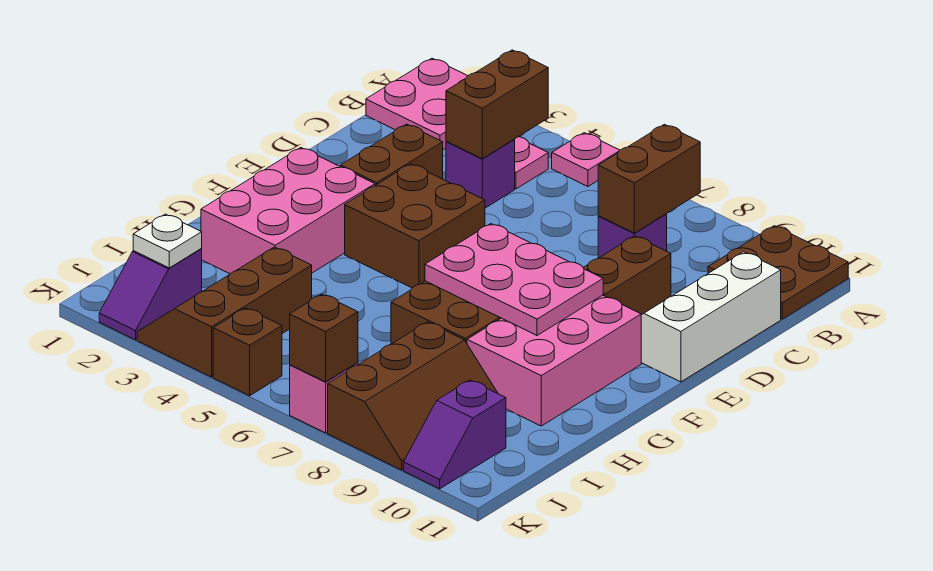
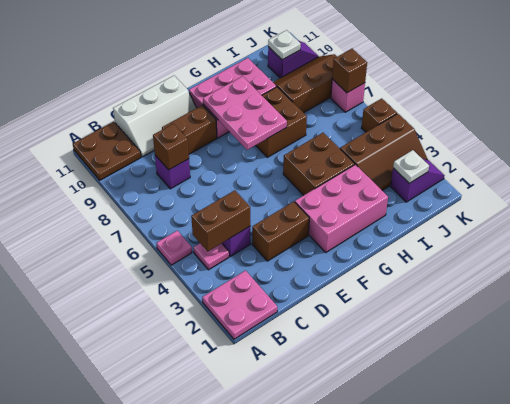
brown 1x2 brick [598,124,700,233] -> brown 1x1 brick [153,124,189,170]
brown 2x2 brick [345,164,485,288] -> brown 2x2 brick moved to [283,133,355,195]
none -> white 1x1 plate [268,30,301,60]

